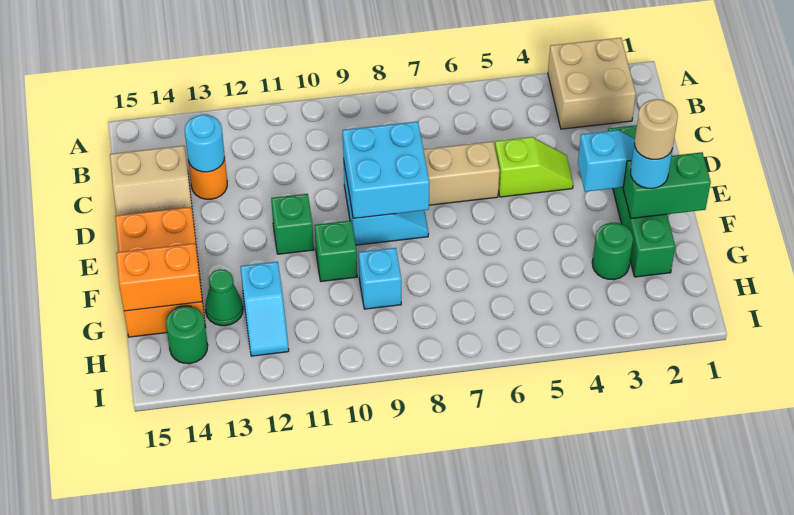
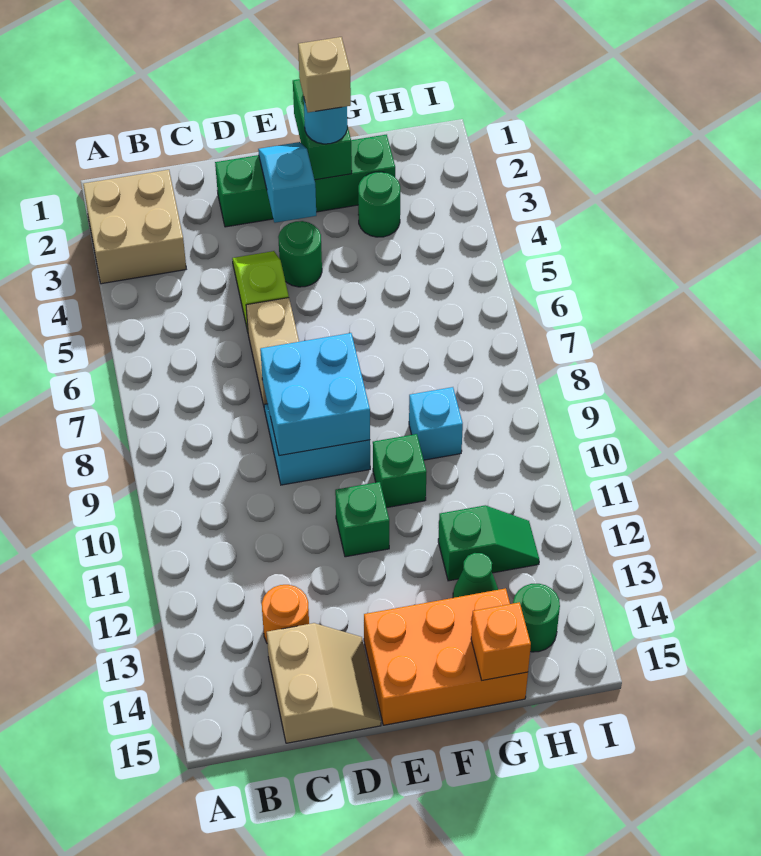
cyan 1x1 round brick [185,115,225,172] -> none
none -> green 1x1 round brick [278,221,322,287]
tan 1x1 round brick [635,99,678,159] -> tan 1x1 brick [298,37,351,112]
cyan 1x2 slope [240,262,289,356] -> green 1x2 slope [438,506,539,581]
orange 1x2 brick [116,243,202,311] -> orange 1x1 brick [471,602,531,680]

